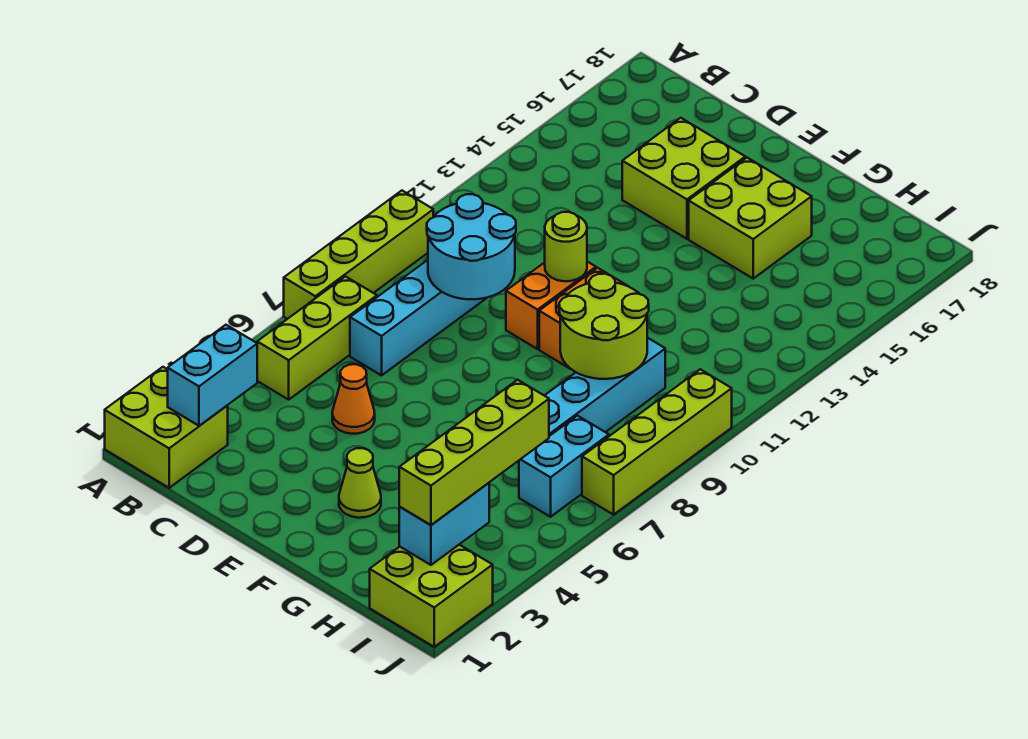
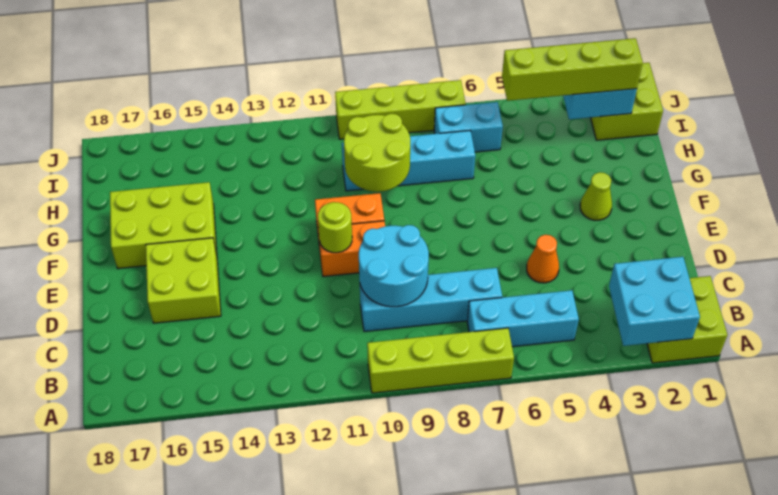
cyan 1x2 brick [168,325,257,426] -> cyan 2x2 brick [609,257,700,346]
lime 1x3 brick [257,276,377,400] -> cyan 1x3 brick [467,290,579,347]
lime 2x2 brick [689,158,812,278] -> lime 2x3 brick [110,182,217,269]

